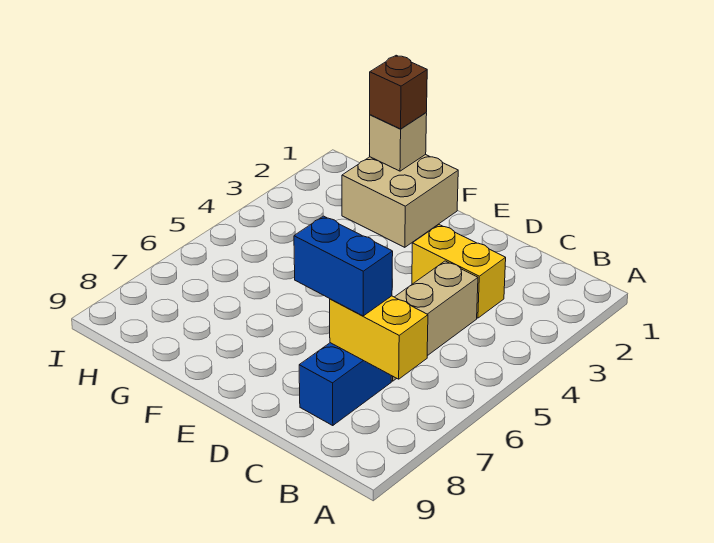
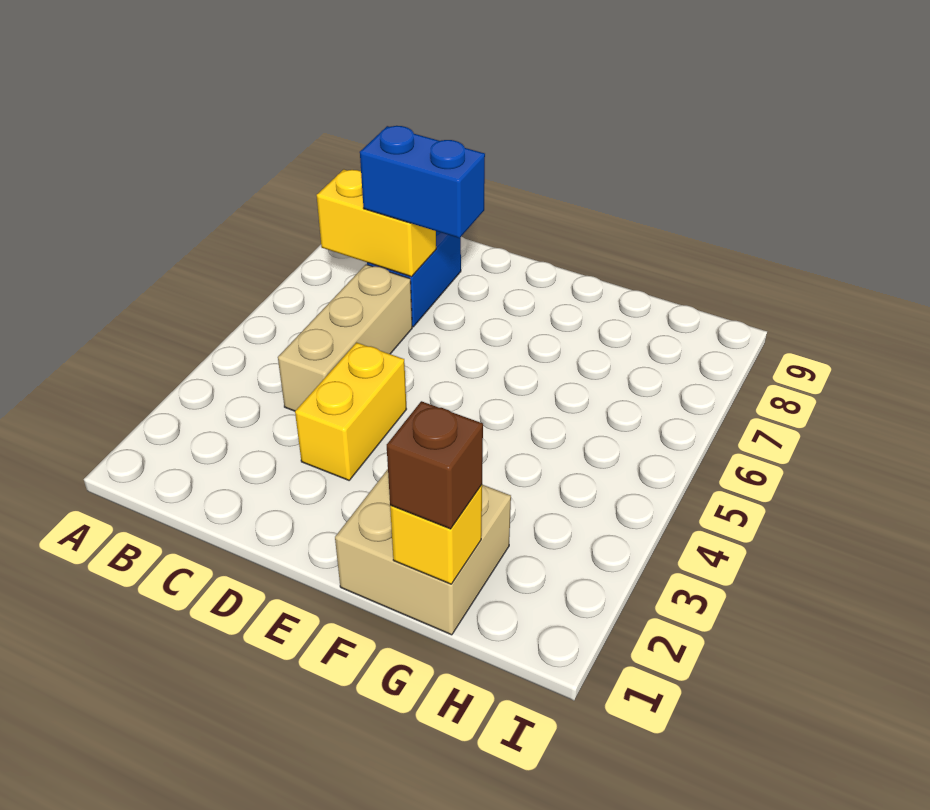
yellow 1x2 brick [412,225,506,318] -> yellow 1x2 brick turned to [295,343,406,480]
tan 1x1 brick [370,113,427,171] -> yellow 1x1 brick [390,485,482,584]

